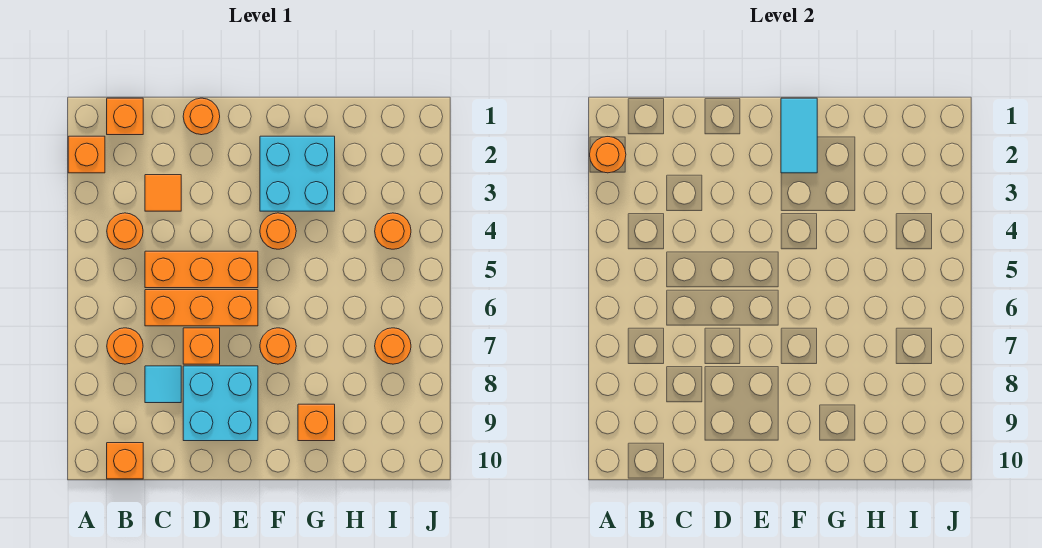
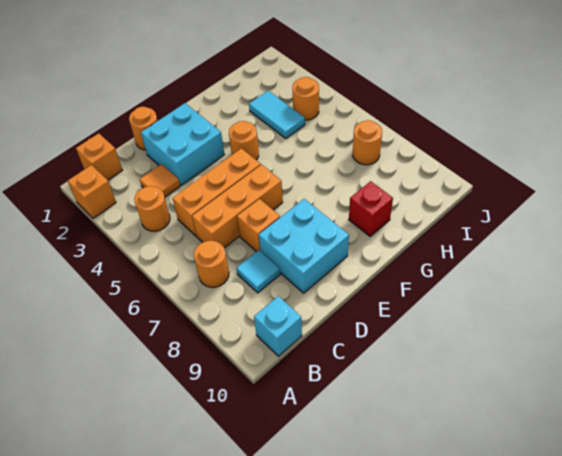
orange 1x1 round brick [590,137,626,173] -> none
orange 1x1 brick [107,443,143,479] -> cyan 1x1 brick [254,296,302,356]
cyan 1x2 tile [781,98,817,173] -> cyan 1x2 tile moved to [249,91,305,139]
cyan 2x2 brick [260,136,335,211] -> cyan 2x2 brick moved to [141,103,224,185]
orange 1x1 round brick [260,328,296,364] -> none
orange 1x1 brick [298,404,335,441] -> red 1x1 brick [349,181,393,236]

